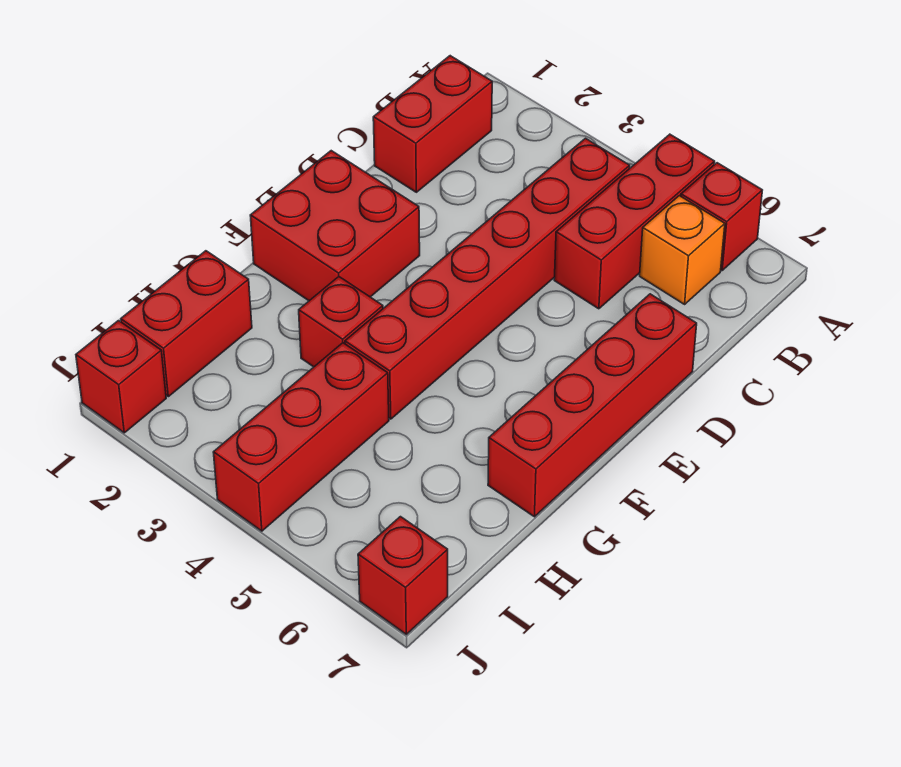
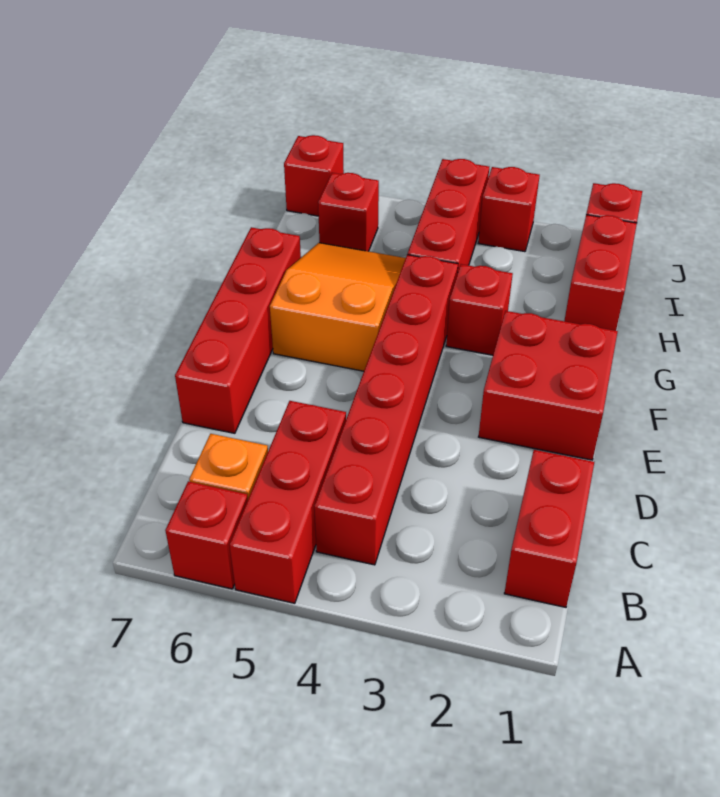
none -> orange 2x3 slope [270,243,406,371]
none -> red 1x1 brick [318,173,379,251]
none -> red 1x1 brick [478,167,540,252]

